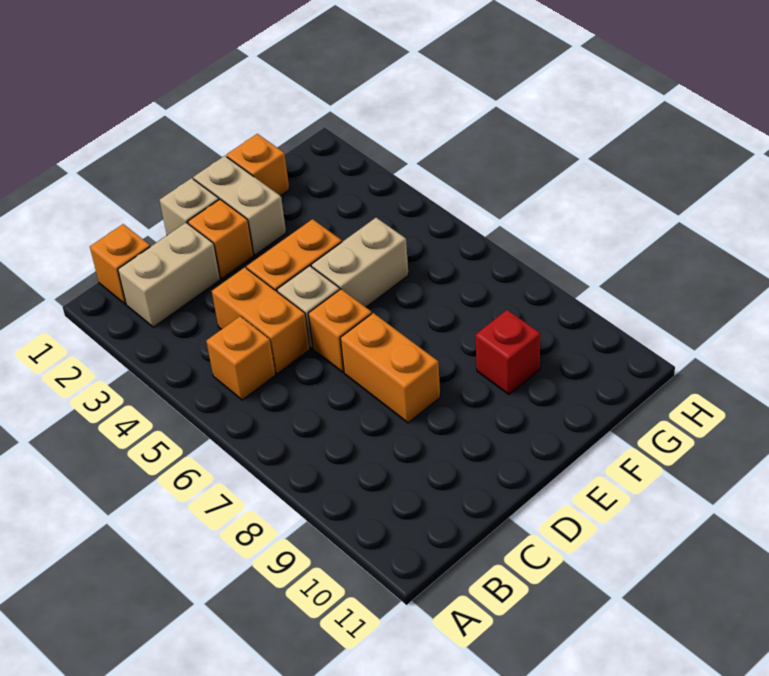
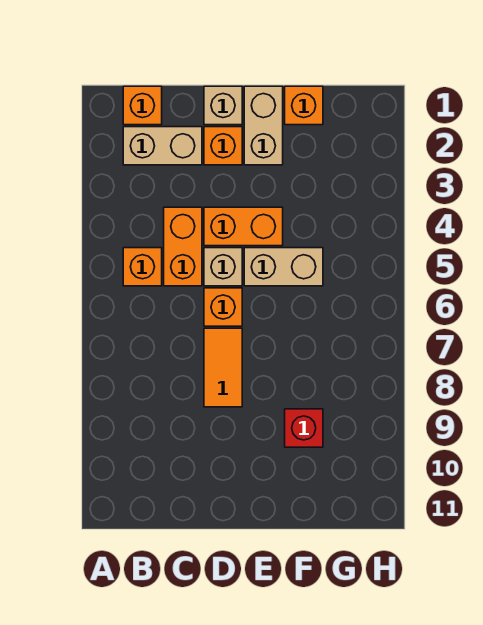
orange 1x2 brick [340,313,440,423] -> orange 1x2 tile [204,328,242,407]

